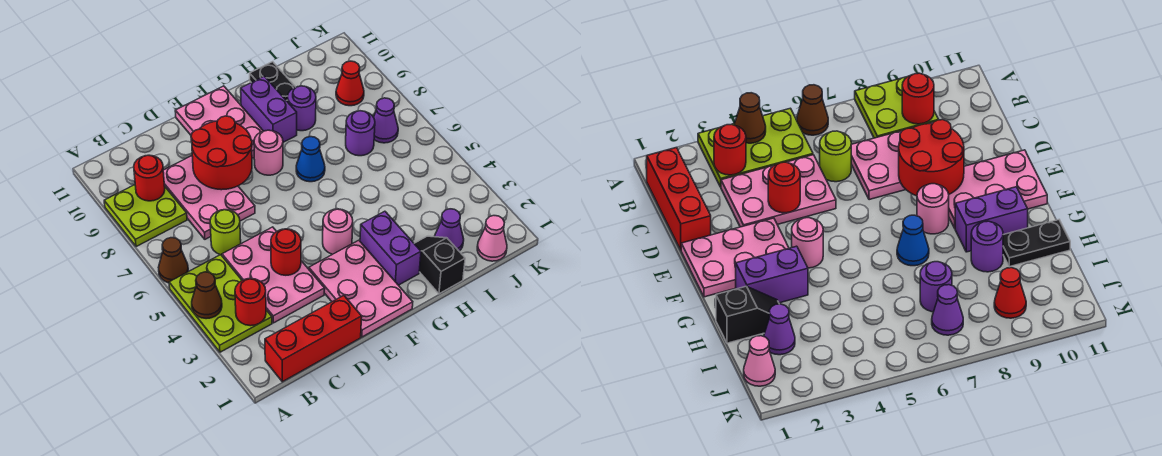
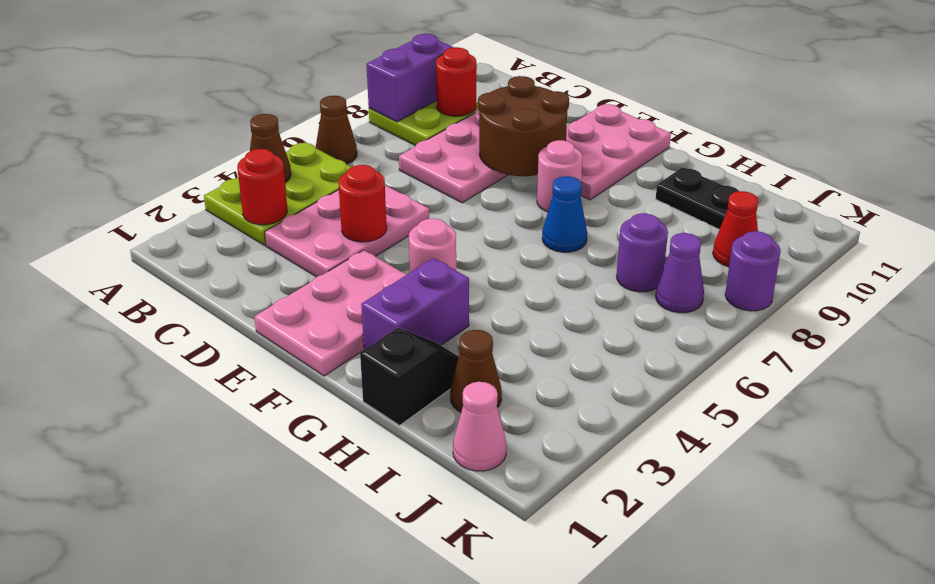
red 1x3 brick [265,296,362,382] -> none
lime 1x1 round brick [210,210,241,255] -> none
red 2x2 round brick [191,116,252,190] -> brown 2x2 round brick [478,76,569,176]
purple 1x2 brick [241,76,297,142] -> purple 1x2 brick moved to [367,34,453,122]
purple 1x1 round brick [288,86,316,131] -> purple 1x1 round brick moved to [725,231,781,311]
black 1x2 plate [250,62,295,102] -> black 1x2 plate turned to [656,167,739,229]
purple 1x1 cone [435,209,464,251] -> brown 1x1 cone [450,330,502,412]

